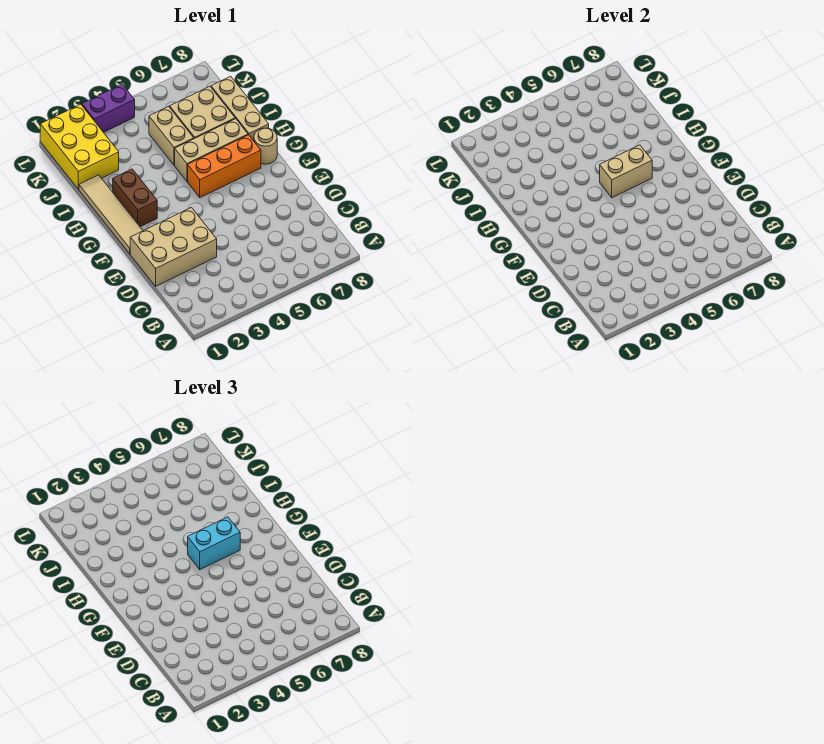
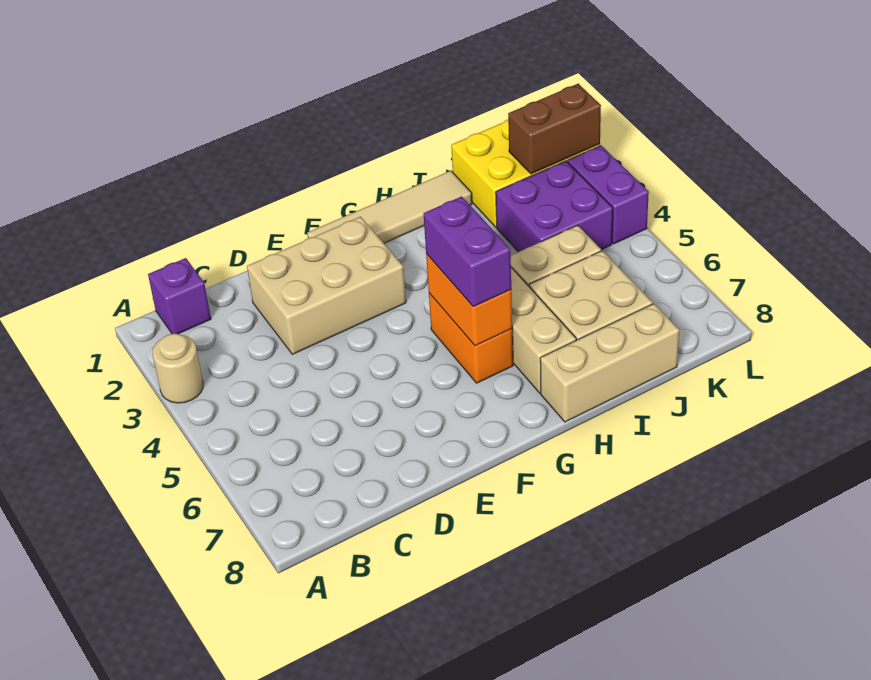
none -> purple 1x1 brick [148,258,211,334]
tan 2x3 brick [130,208,217,286] -> tan 2x3 brick turned to [247,217,406,354]
brown 1x2 brick [113,169,157,227] -> brown 1x2 brick moved to [508,84,601,174]
orange 1x3 brick [188,135,261,198] -> orange 1x2 brick [429,293,513,383]
tan 1x2 brick [600,145,652,198] -> orange 1x2 brick [426,254,512,346]
cyan 1x2 brick [188,517,240,570] -> purple 1x2 brick [423,196,511,307]
tan 1x1 round brick [254,128,277,164] -> tan 1x1 round brick moved to [153,334,203,403]
none -> purple 2x2 brick [496,161,613,252]

